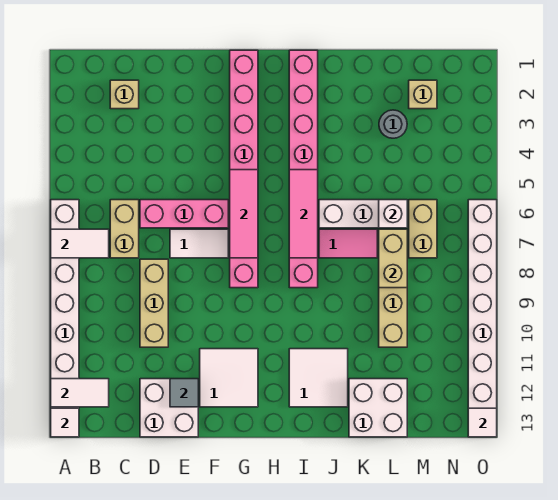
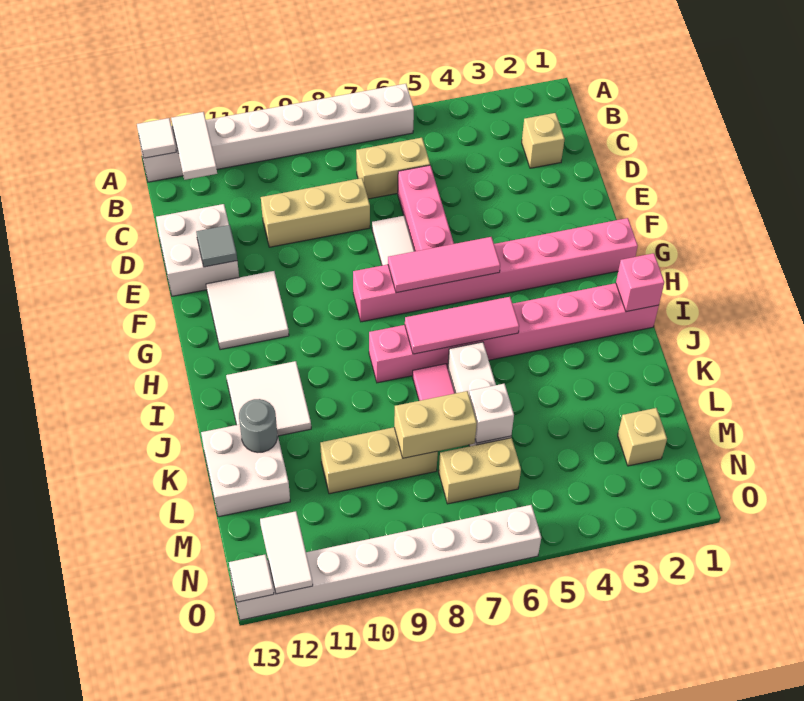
white 1x2 tile [51,229,109,258] -> white 1x2 tile moved to [260,511,313,594]
none -> pink 1x1 brick [616,253,664,312]
grey 1x1 round brick [379,110,407,138] -> grey 1x1 round brick moved to [239,399,278,452]

